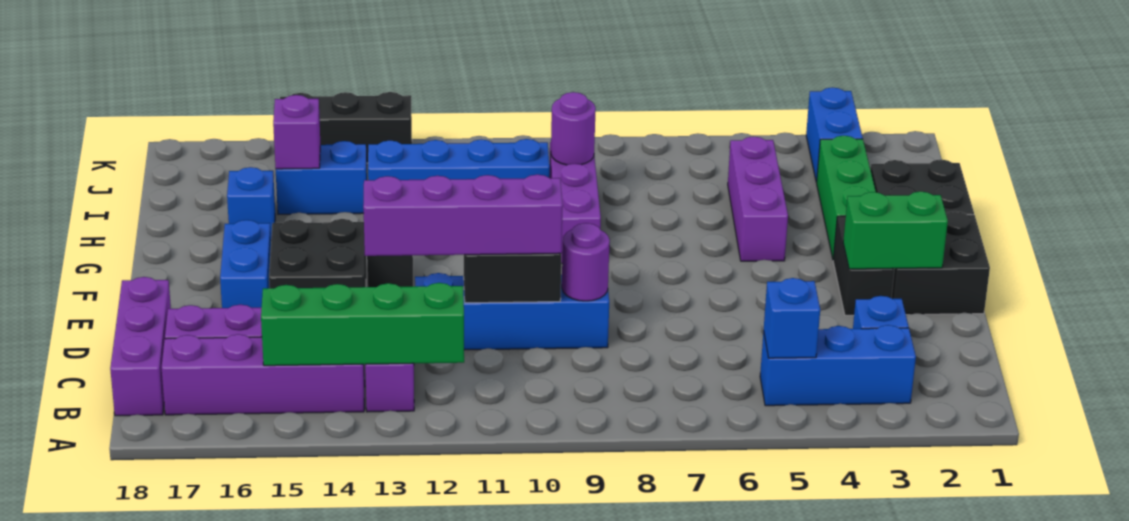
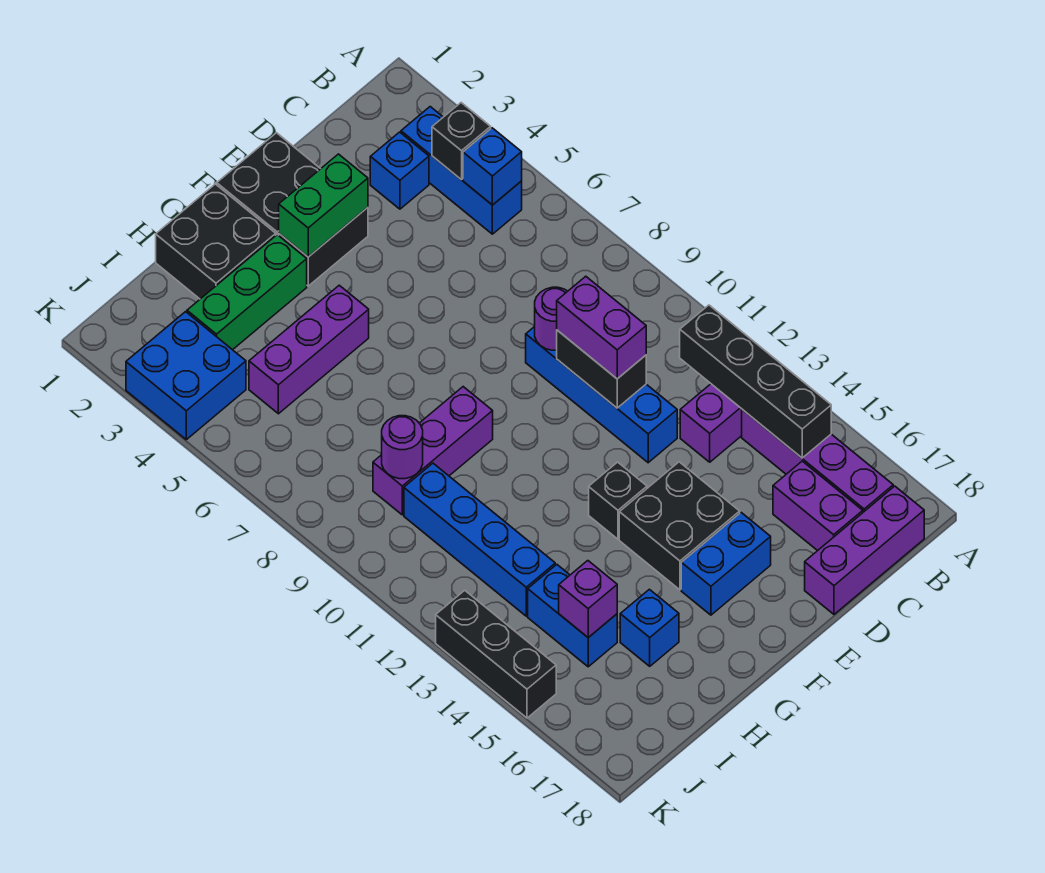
none -> black 1x1 brick [432,103,491,180]
green 1x4 brick [261,283,464,366] -> black 1x4 brick [680,305,831,458]
purple 1x4 brick [363,174,563,256] -> purple 1x2 brick [557,276,646,379]
green 1x2 brick [843,191,948,269] -> green 1x2 brick turned to [279,154,368,257]
blue 1x2 brick [806,87,863,182] -> blue 2x2 brick [126,312,246,440]

